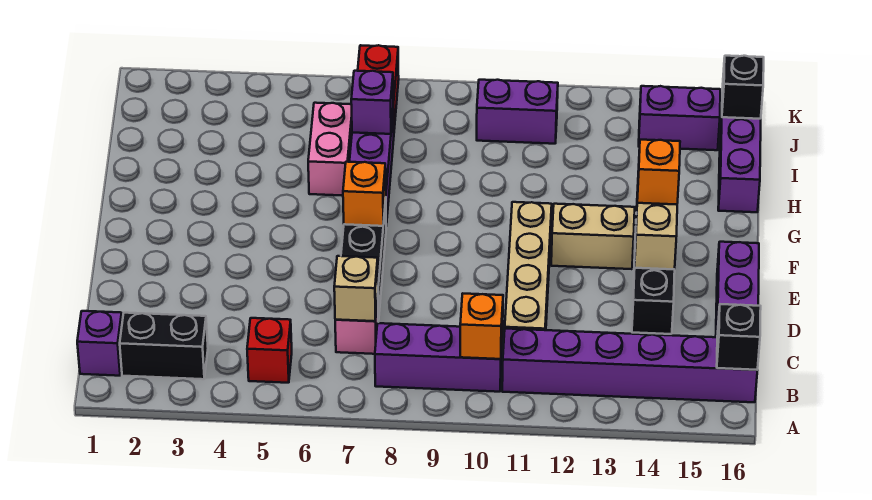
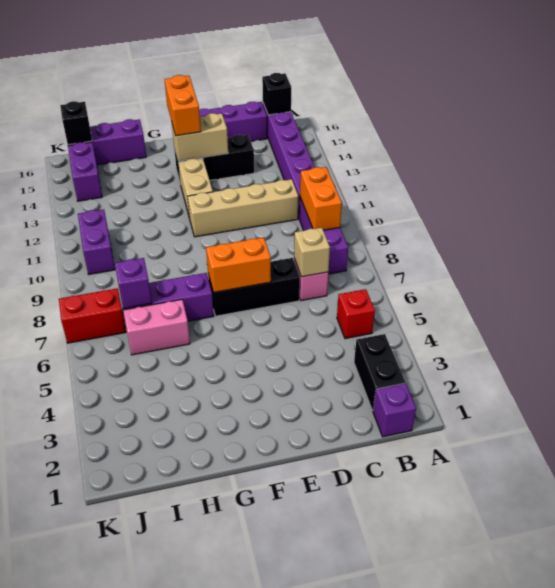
orange 1x1 brick [460,294,503,359] -> orange 1x2 brick [300,167,342,230]
orange 1x1 brick [343,162,386,226] -> orange 1x2 brick [206,237,271,292]
orange 1x1 brick [637,140,680,205] -> orange 1x2 brick [164,75,201,136]

